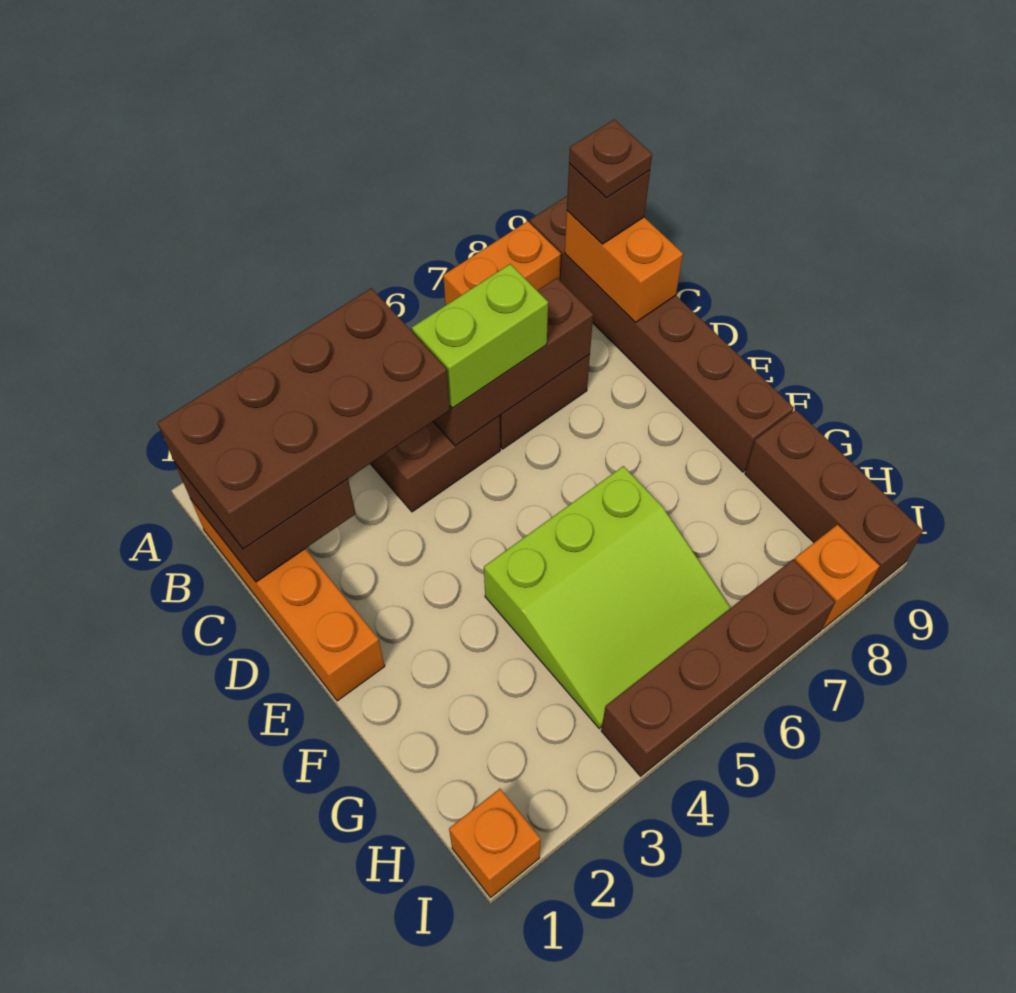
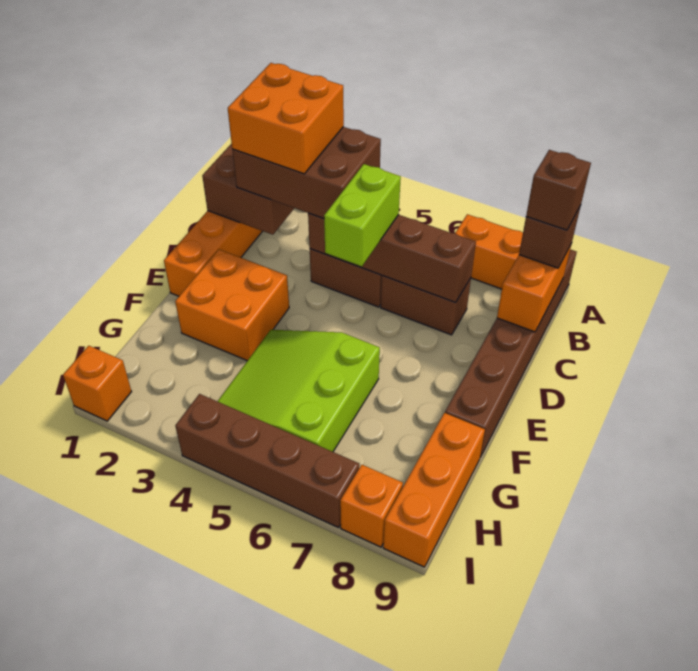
brown 2x4 brick [158,288,450,549] -> brown 2x3 brick [232,127,381,218]
none -> orange 2x2 brick [228,63,344,174]
brown 1x1 plate [569,120,652,198] -> brown 1x1 brick [526,150,591,230]
brown 1x3 brick [433,278,593,446] -> brown 1x4 brick [308,213,476,303]
lime 1x2 brick [412,264,548,408] -> lime 1x2 brick turned to [324,164,401,266]
none -> orange 2x2 brick [175,249,289,361]
lime 3x3 slope [484,466,731,728] -> lime 3x3 slope turned to [218,330,380,452]
brown 1x3 brick [745,410,923,594] -> orange 1x3 brick [383,413,485,567]

